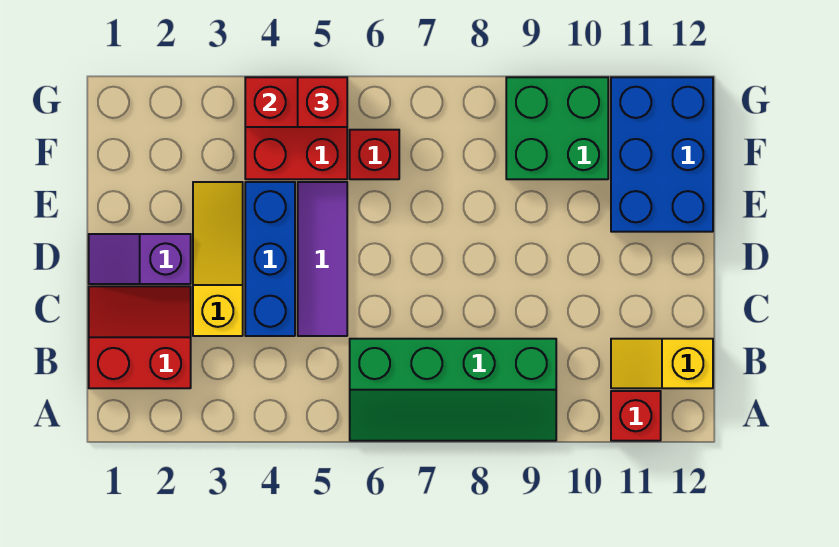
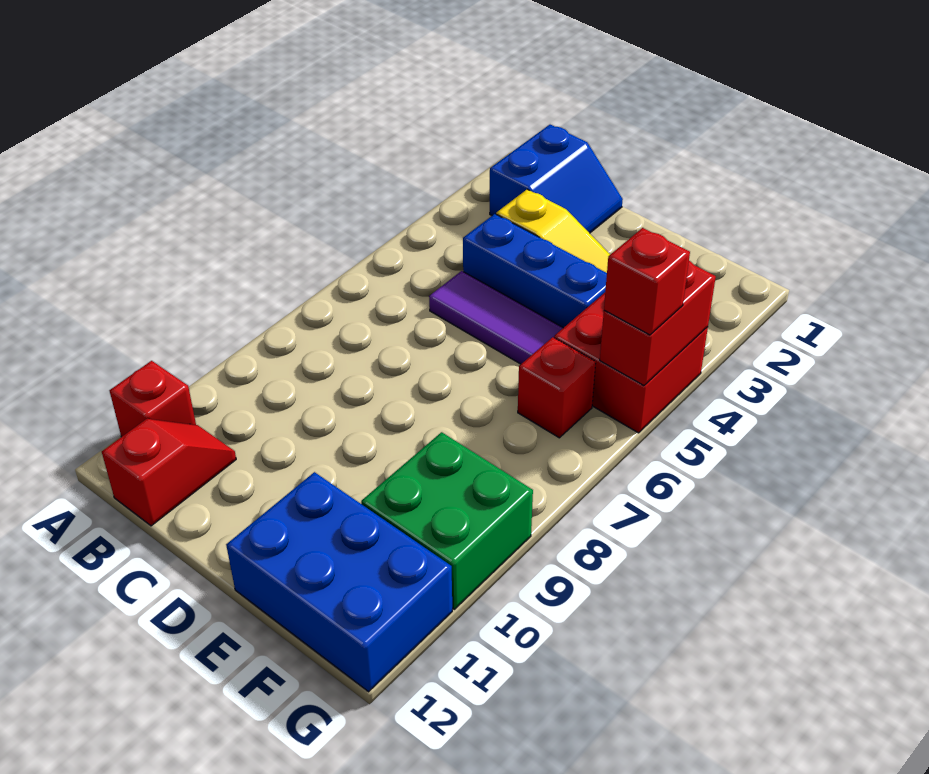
green 2x4 slope [350,339,556,441] -> none
red 2x2 slope [89,286,191,388] -> blue 2x2 slope [490,125,623,233]
yellow 1x2 slope [611,339,713,388] -> red 1x2 slope [102,419,236,526]
purple 1x2 slope [89,234,191,284] -> none

